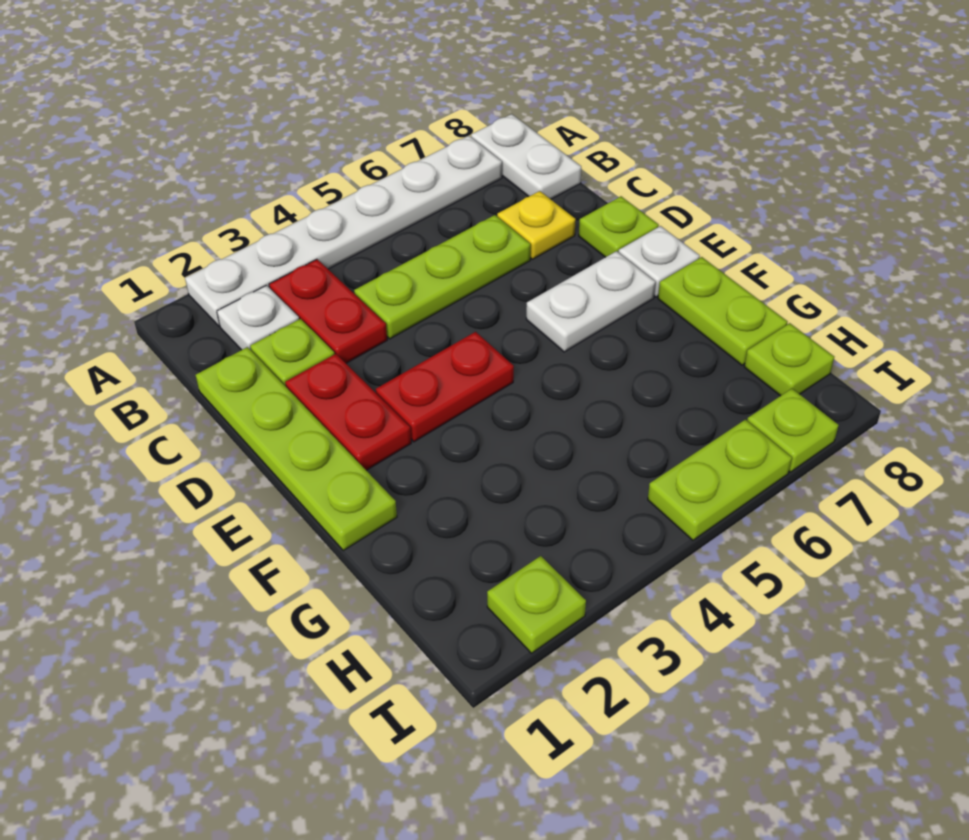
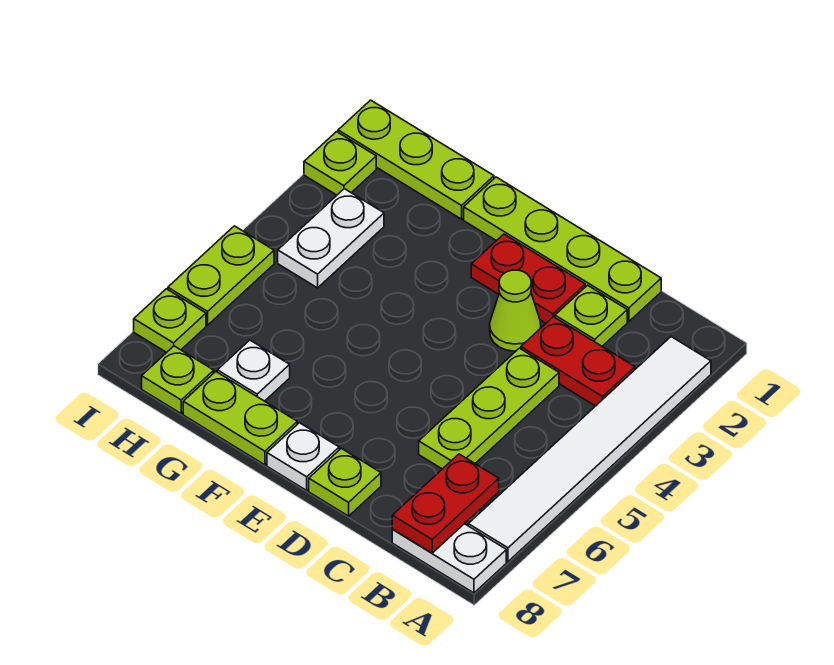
white 1x6 plate [185,136,502,326] -> white 1x6 tile [468,337,711,561]
white 1x1 plate [217,285,299,350] -> white 1x1 plate moved to [217,340,290,401]
yellow 1x1 plate [497,191,576,259] -> none
none -> lime 1x1 cone [490,270,541,351]
red 1x2 plate [376,332,514,442] -> red 1x2 plate moved to [392,454,499,553]
white 1x2 plate [526,251,656,352] -> white 1x2 plate moved to [278,189,384,288]
none -> lime 1x3 plate [338,100,494,219]

